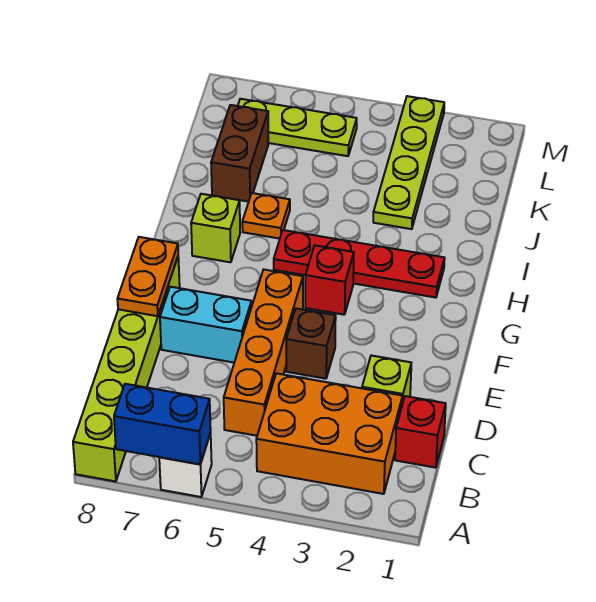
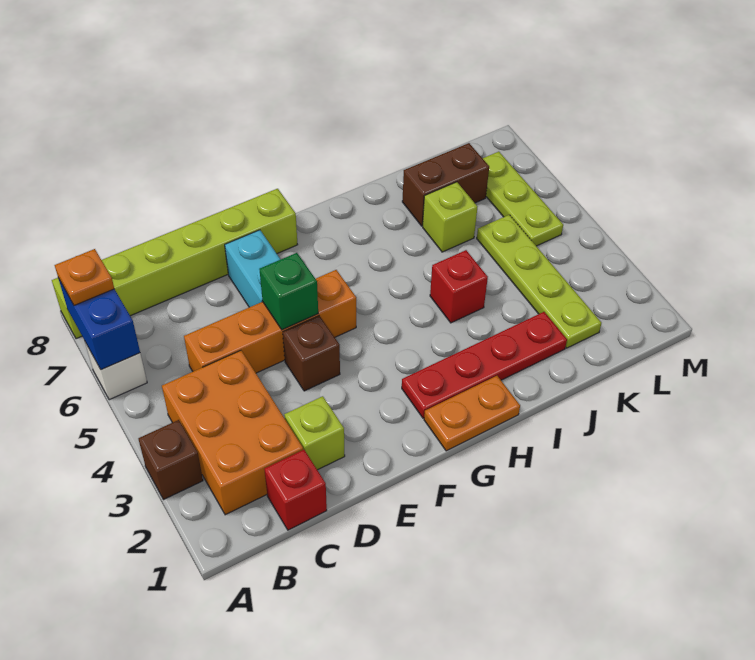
none -> brown 1x1 brick [138,420,203,500]
none -> green 1x1 brick [259,253,318,330]
orange 1x2 plate [117,237,178,316] -> orange 1x2 plate moved to [424,376,520,451]
red 1x1 brick [305,245,354,315] -> red 1x1 brick moved to [430,250,488,323]
red 1x4 plate [274,230,445,298] -> red 1x4 plate turned to [402,312,567,418]
lime 1x1 brick [191,194,240,262] -> lime 1x1 brick moved to [423,182,477,252]
orange 1x1 plate [242,193,290,239] -> orange 1x1 plate moved to [55,249,114,305]
lime 1x4 plate [373,96,444,229] -> lime 1x4 plate turned to [477,215,601,348]

